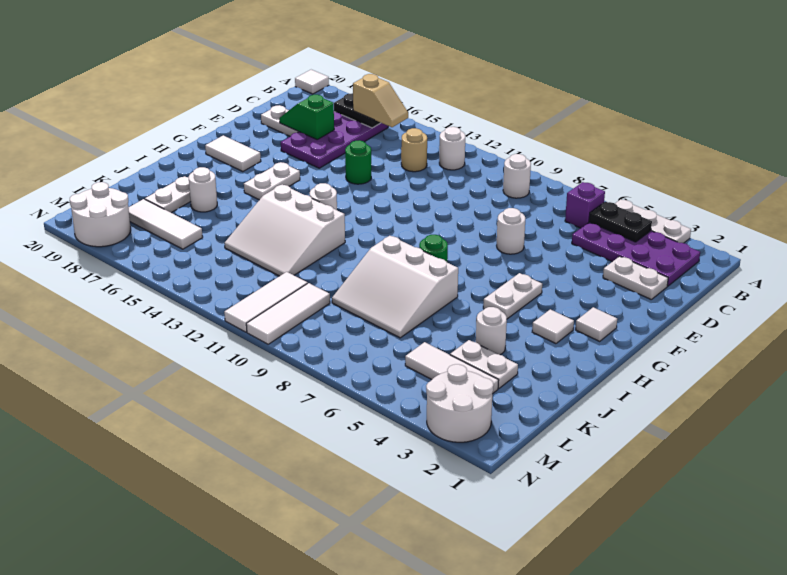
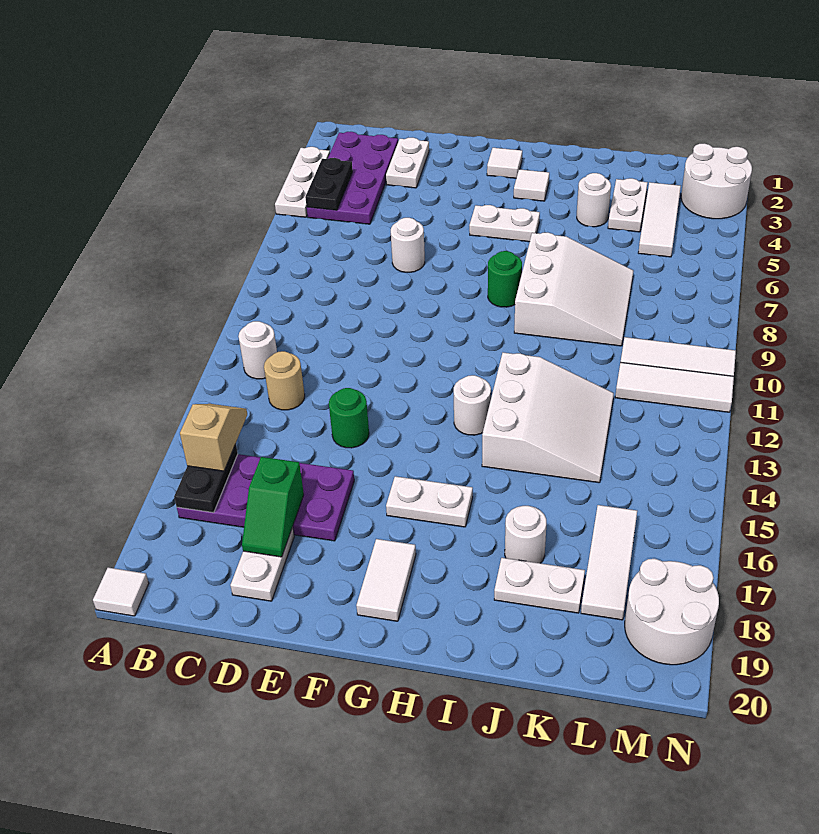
purple 1x1 brick [565,182,605,228] -> none
white 1x1 round brick [503,154,531,198] -> none

